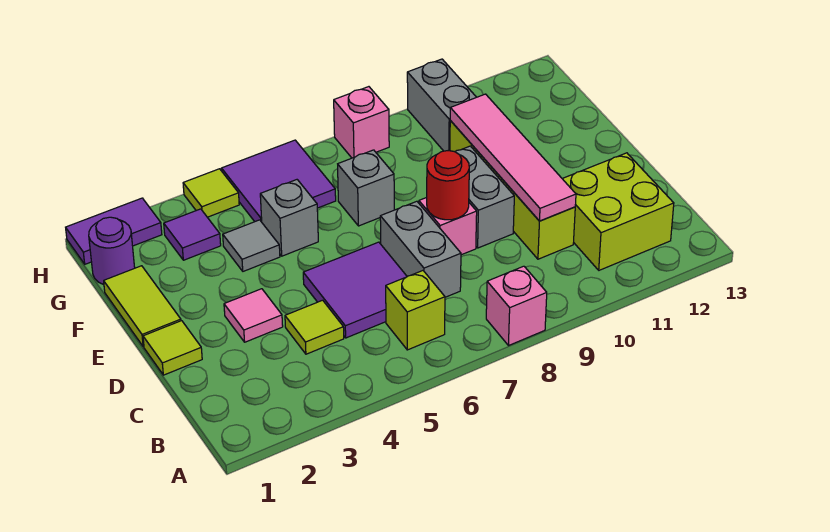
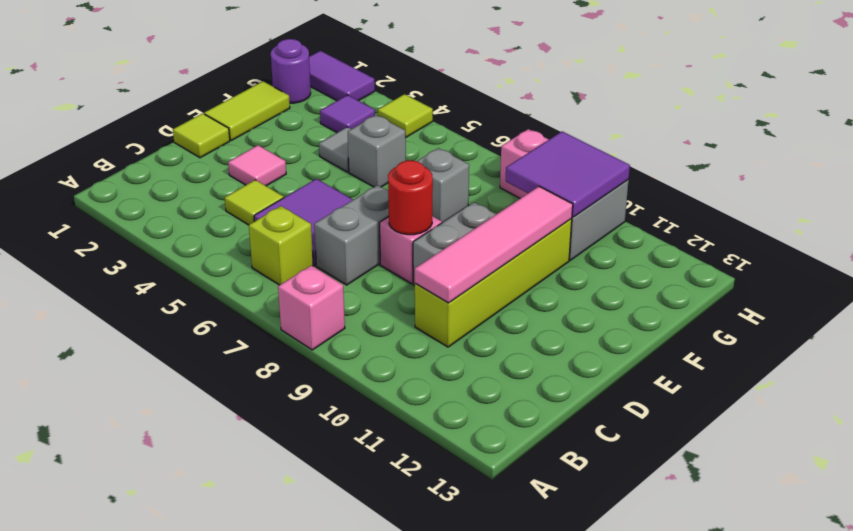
lime 2x2 brick [562,153,674,270] -> none
purple 2x2 tile [222,140,336,222] -> purple 2x2 tile moved to [506,131,630,217]

